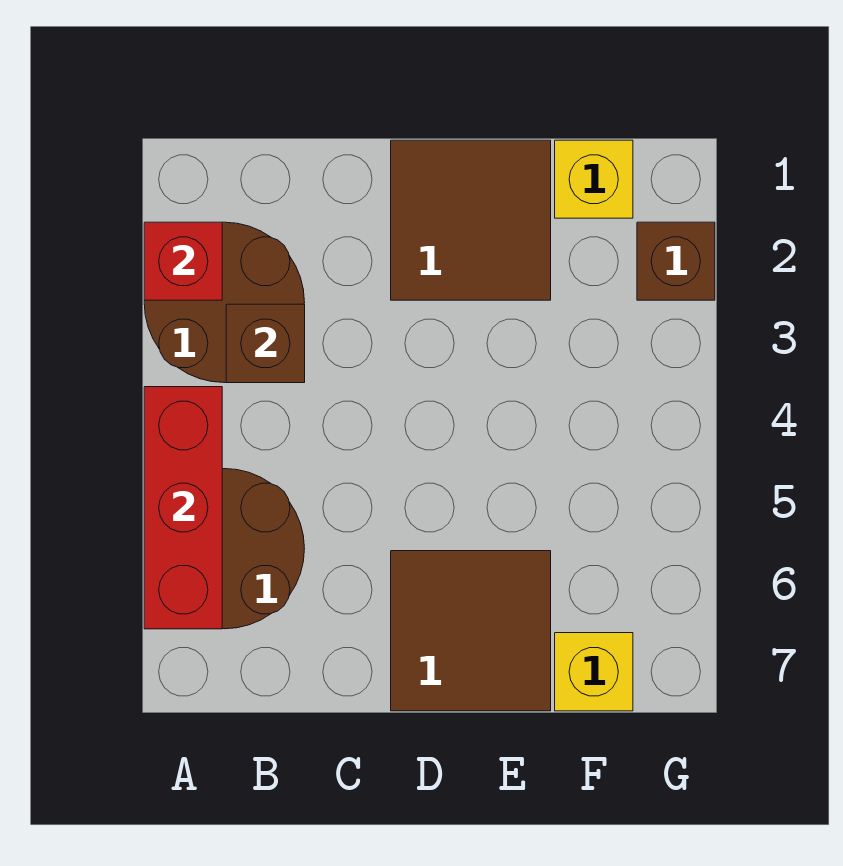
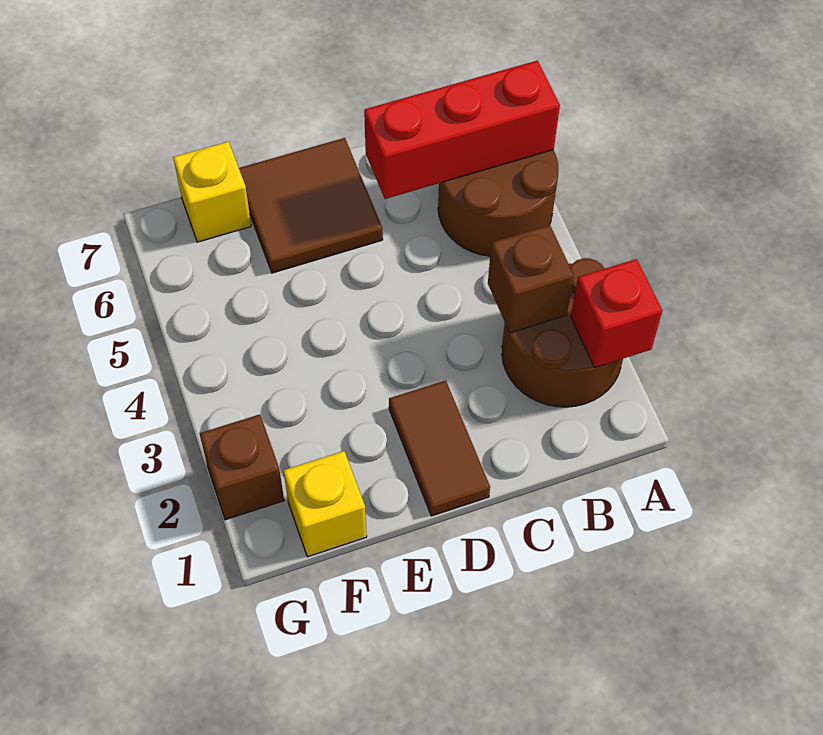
red 1x3 brick [144,387,222,629] -> red 1x3 brick turned to [364,61,560,199]
brown 2x2 tile [391,140,551,300] -> brown 1x2 tile [389,380,490,516]

